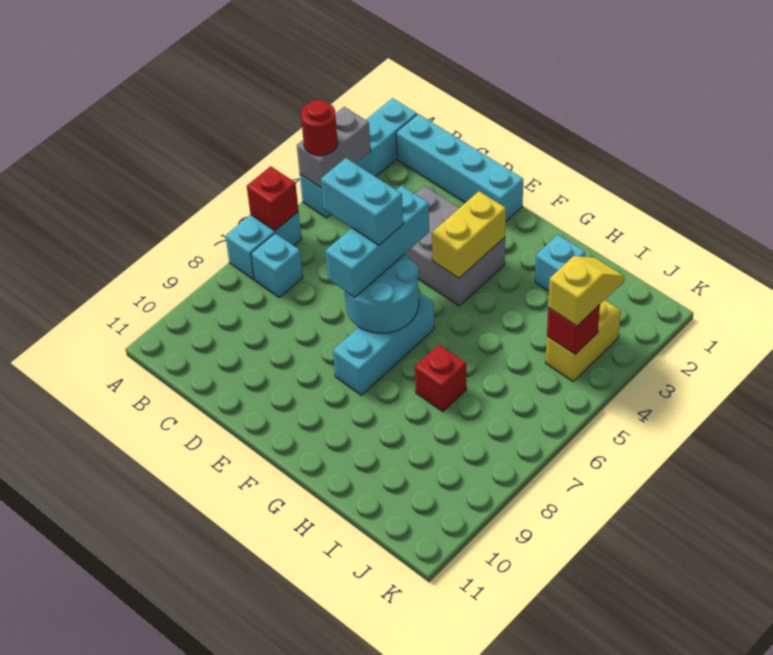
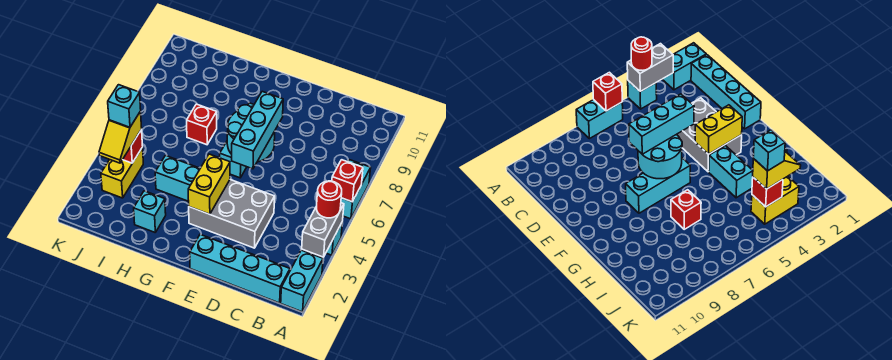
cyan 1x1 brick [251,233,303,297] -> cyan 1x1 brick moved to [108,85,141,127]
cyan 1x2 brick [321,158,403,245] -> cyan 1x2 brick moved to [155,156,200,201]

